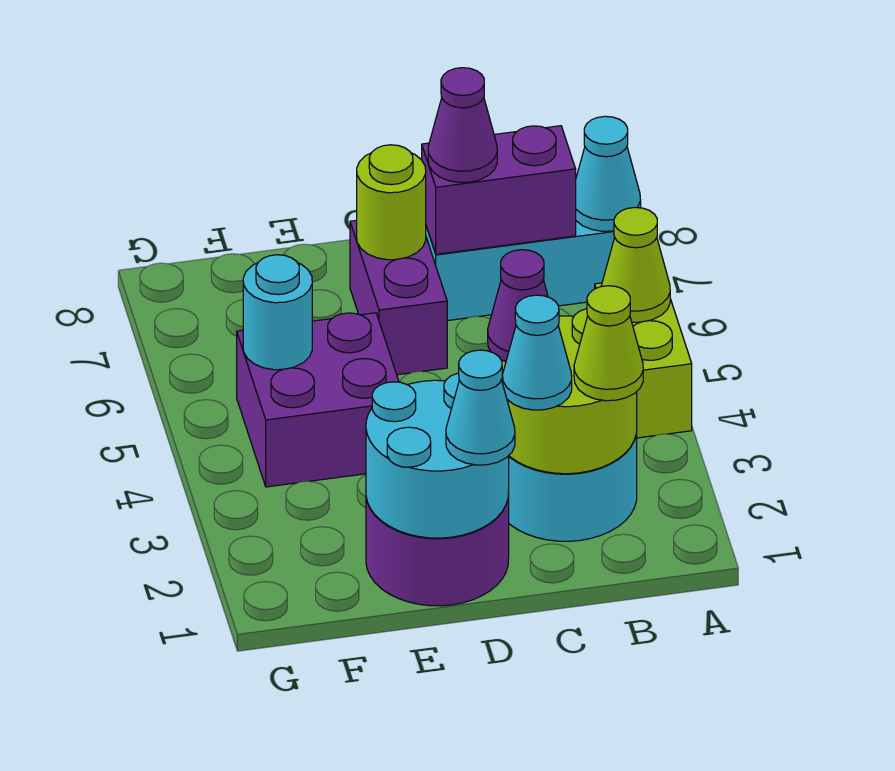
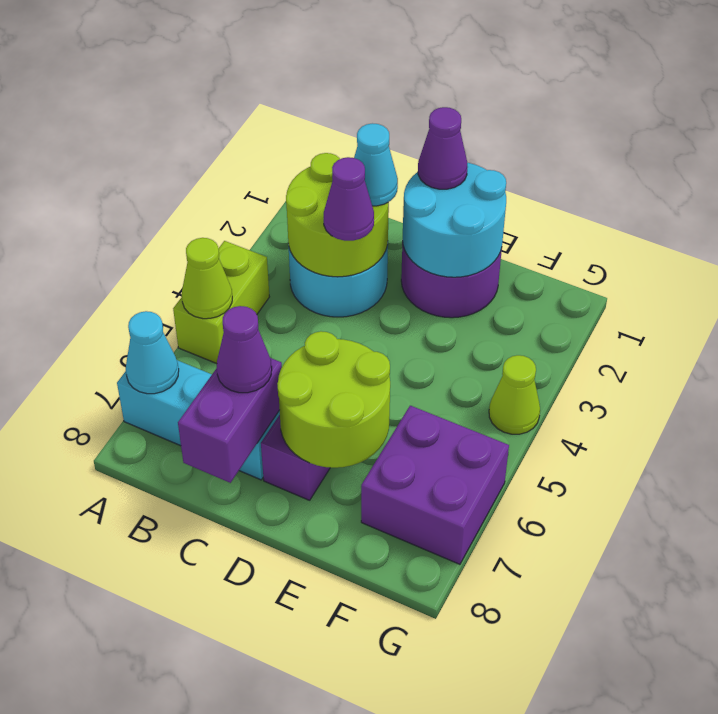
lime 1x1 cone [574,286,643,401] -> lime 1x1 cone moved to [489,355,540,434]
purple 1x2 brick [422,126,576,254] -> purple 1x2 brick turned to [178,358,282,483]
cyan 1x1 cone [446,350,515,465] -> purple 1x1 cone [418,107,467,189]
lime 1x1 round brick [357,145,426,260] -> lime 2x2 round brick [277,331,390,468]
purple 2x2 brick [237,313,399,487] -> purple 2x2 brick moved to [361,406,509,564]
cyan 1x1 round brick [243,255,312,370] -> none

